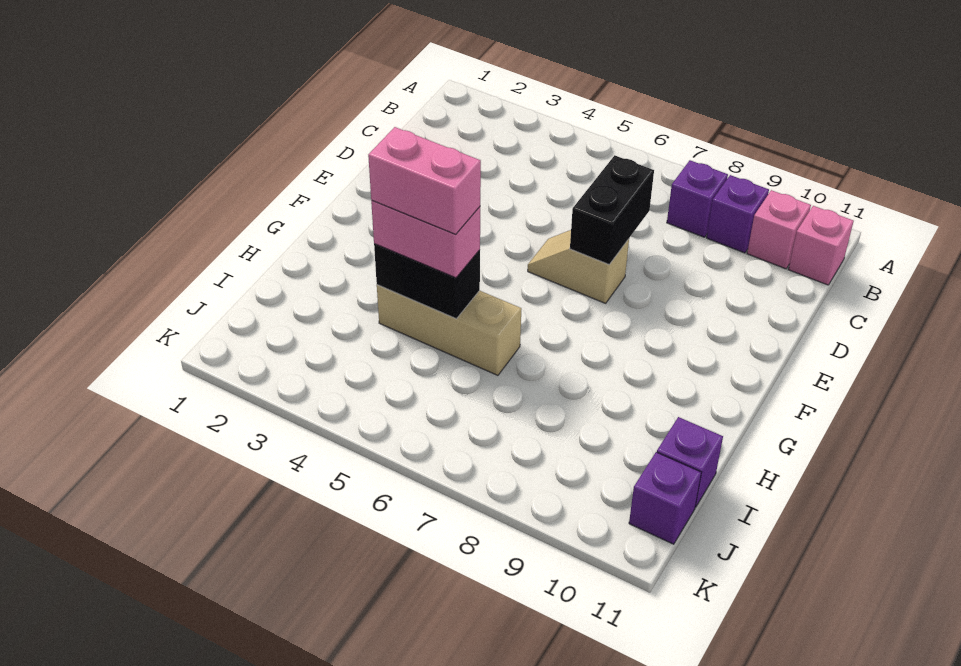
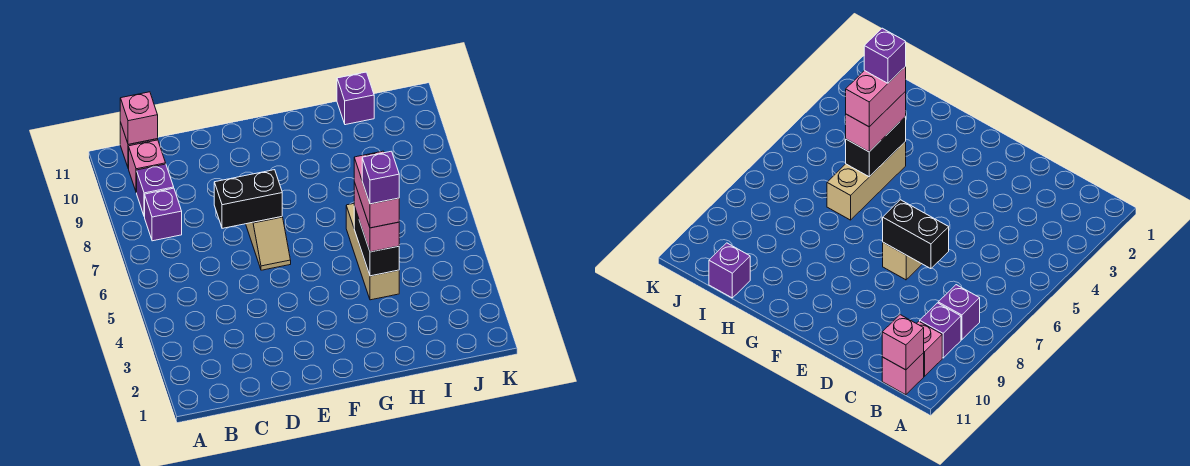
none -> pink 1x1 brick [120,92,158,145]
purple 1x1 brick [629,452,701,544] -> purple 1x1 brick moved to [362,151,399,204]

